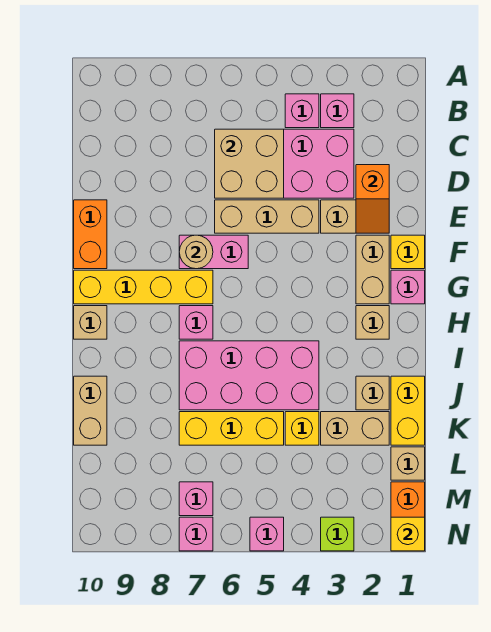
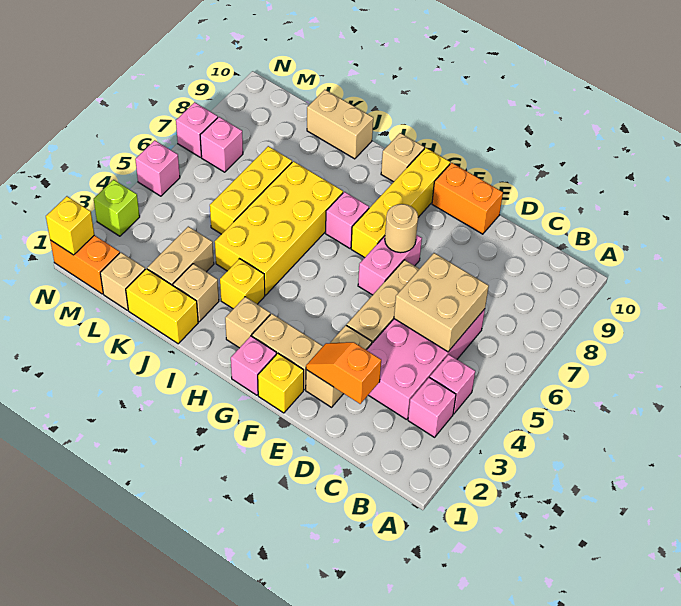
pink 2x4 brick [179,341,319,410] -> yellow 2x4 brick [215,161,343,295]
yellow 1x1 brick [285,412,319,445] -> yellow 1x1 brick moved to [220,259,265,309]

